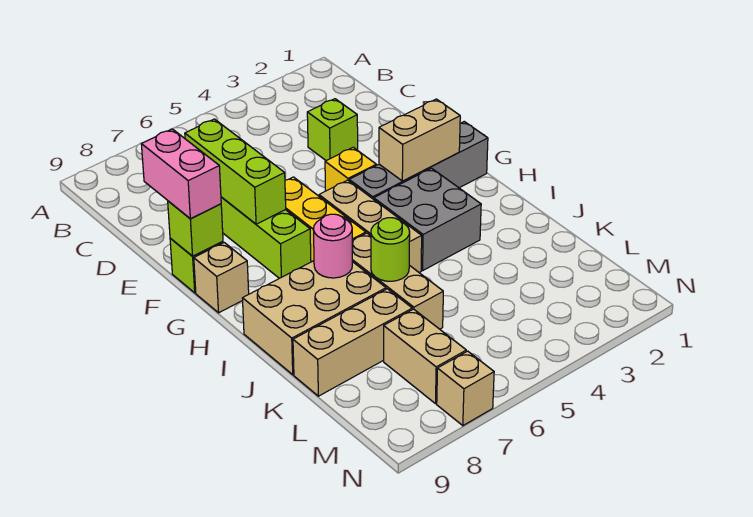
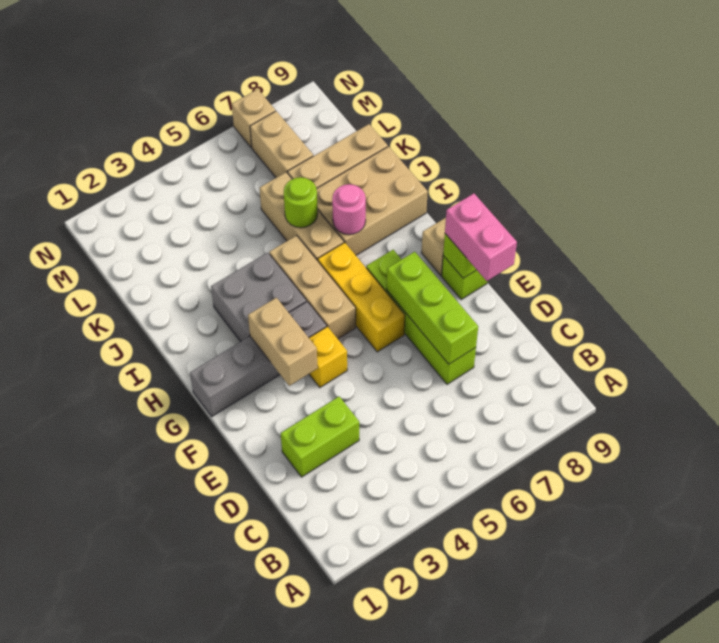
lime 1x1 brick [307,99,358,161] -> lime 1x2 brick [281,397,359,477]
tan 1x2 brick [379,99,460,181] -> tan 1x2 brick turned to [248,298,318,386]

